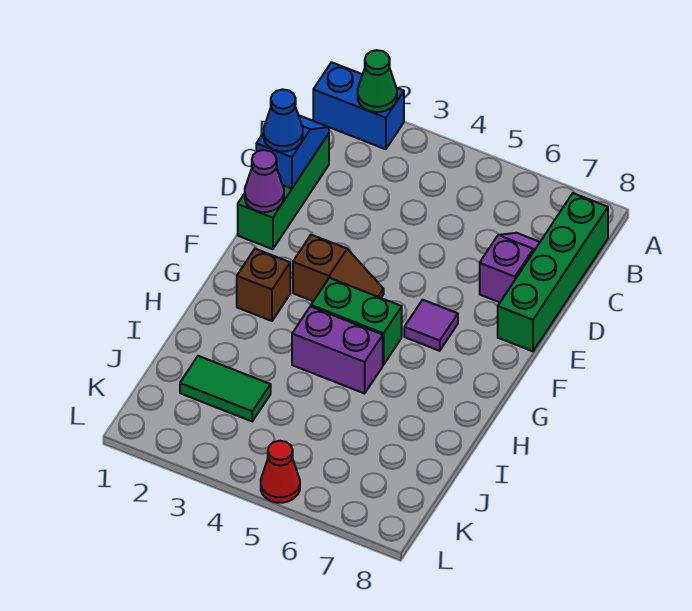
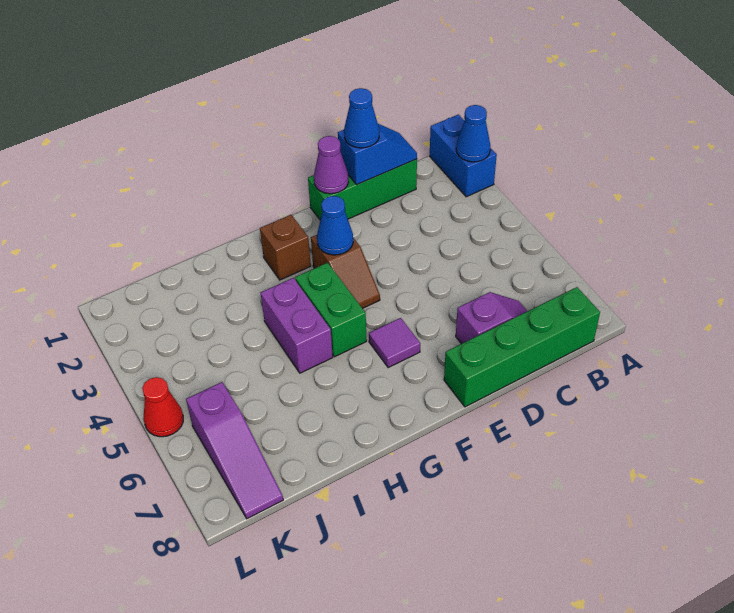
green 1x1 cone [358,50,397,112] -> blue 1x1 cone [456,105,490,162]
none -> blue 1x1 cone [317,196,353,255]
green 1x2 tile [180,356,271,421] -> none
none -> purple 1x3 slope [186,382,283,519]

